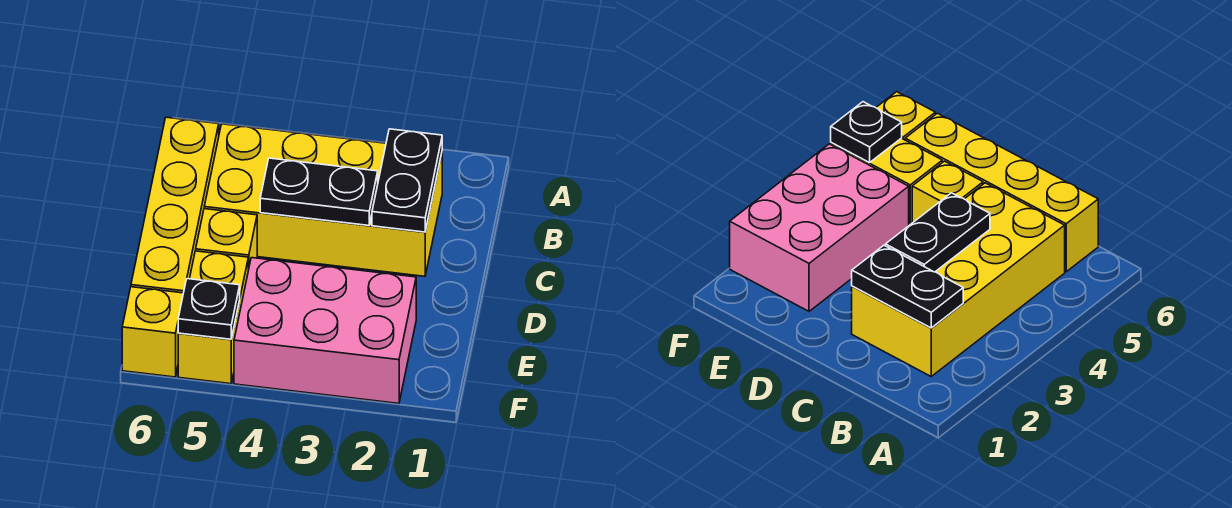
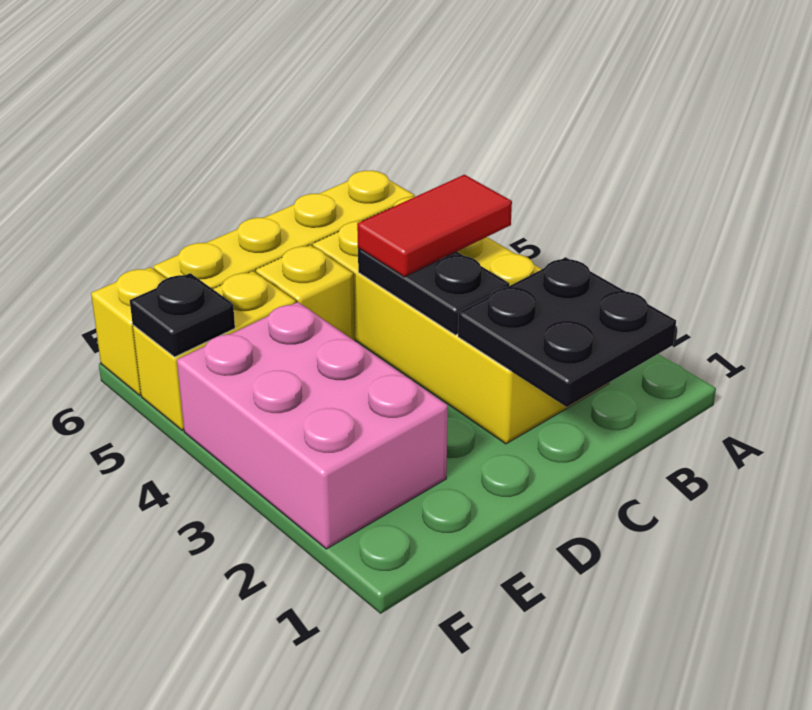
black 1x2 plate [372,129,442,232] -> black 2x2 plate [458,257,676,407]
none -> red 1x2 tile [357,175,512,277]

